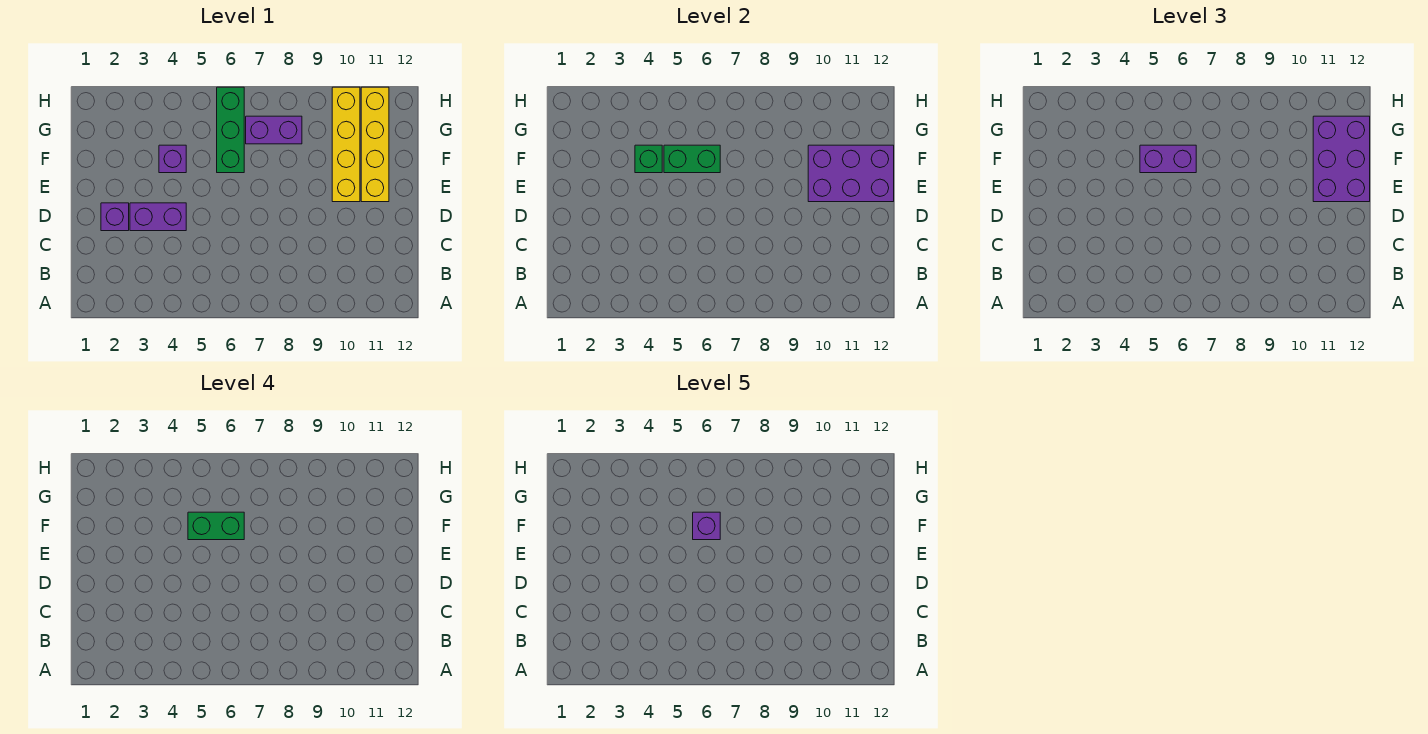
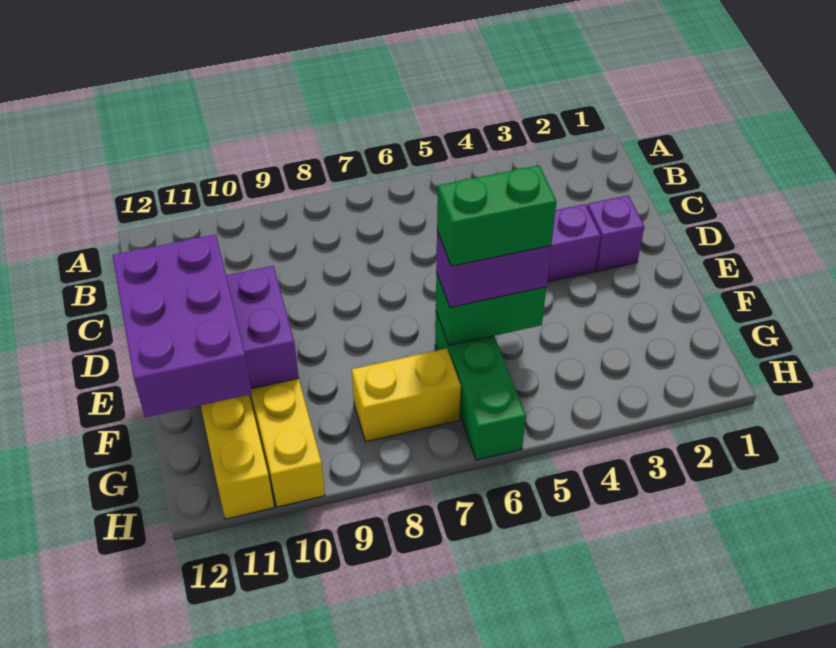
purple 1x1 brick [159,145,186,173] -> none
green 1x1 brick [635,145,662,173] -> none
purple 1x1 brick [693,512,720,540] -> none
purple 1x2 brick [246,116,302,144] -> yellow 1x2 brick [352,348,461,442]

